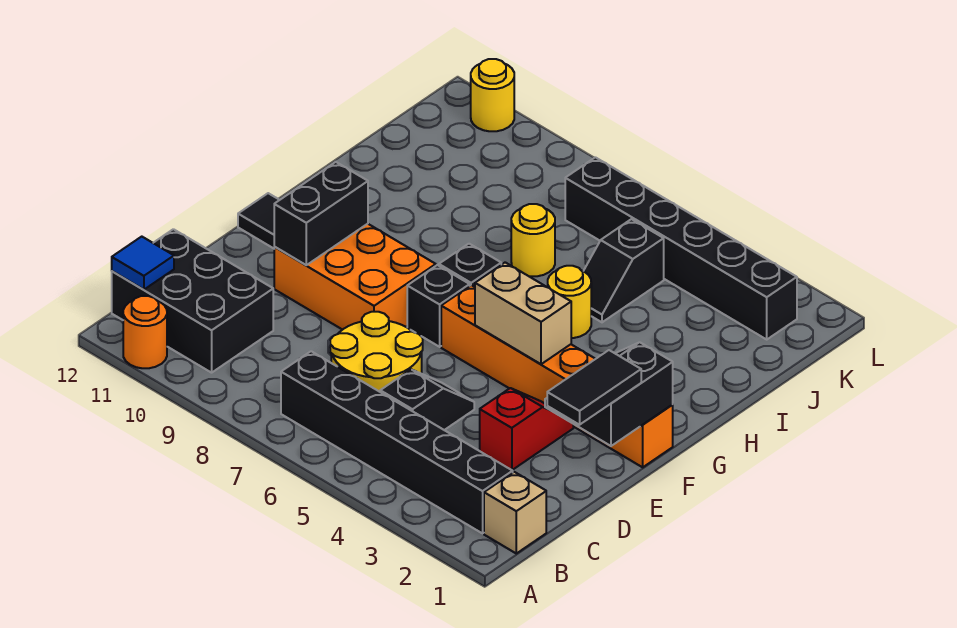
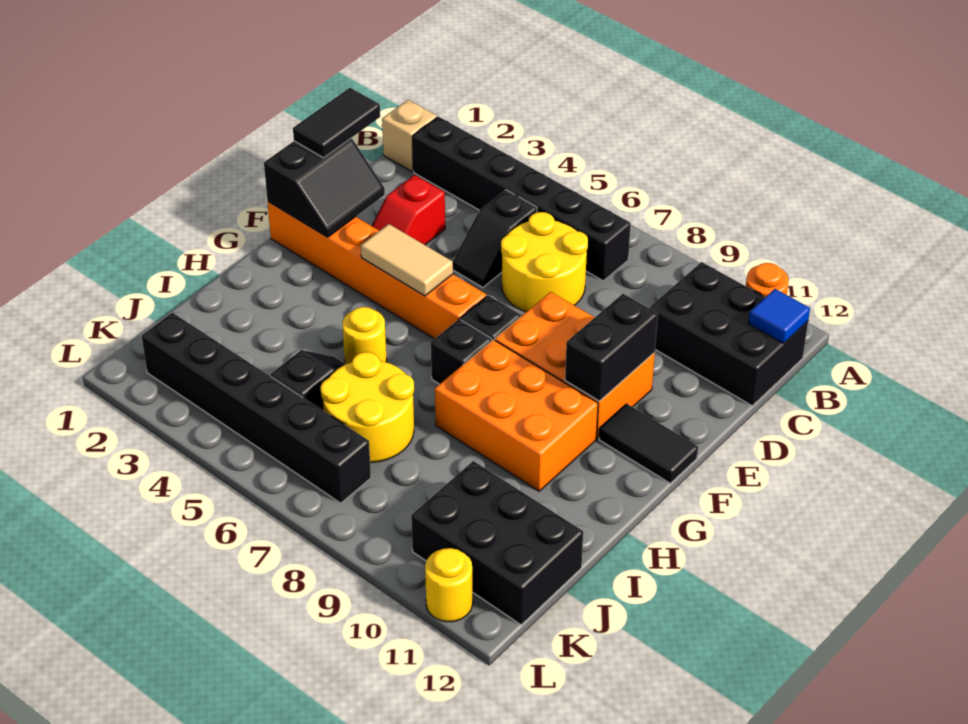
tan 1x2 brick [475,262,571,364] -> tan 1x2 tile [361,224,453,296]
none -> orange 2x3 brick [435,340,598,491]
yellow 1x1 round brick [511,204,555,276] -> yellow 2x2 round brick [321,352,414,463]
none -> black 2x3 brick [411,461,583,625]

